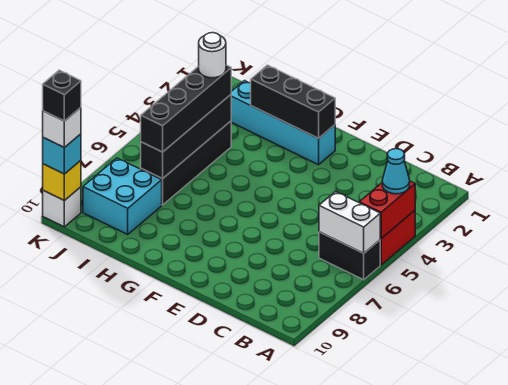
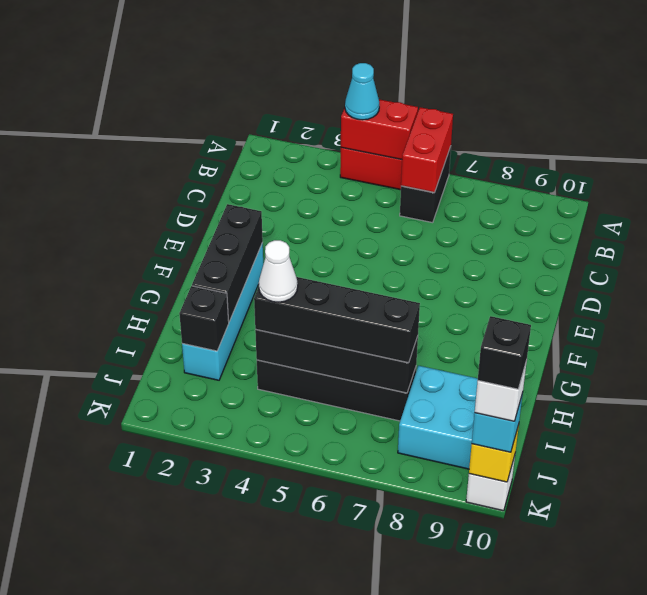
white 1x2 brick [319,191,381,253] -> red 1x2 brick [401,107,453,193]
none -> black 1x1 brick [179,286,229,351]
white 1x1 round brick [199,33,226,78] -> white 1x1 cone [259,240,298,302]

